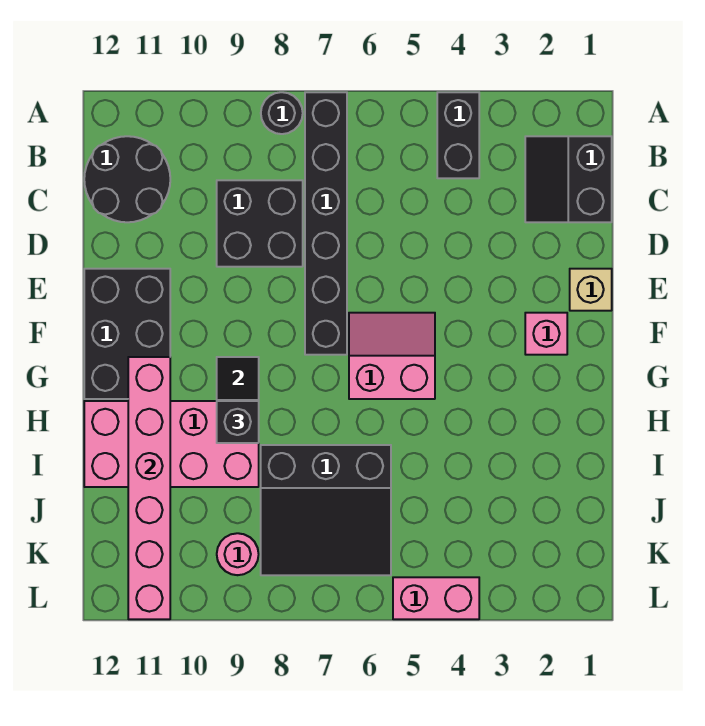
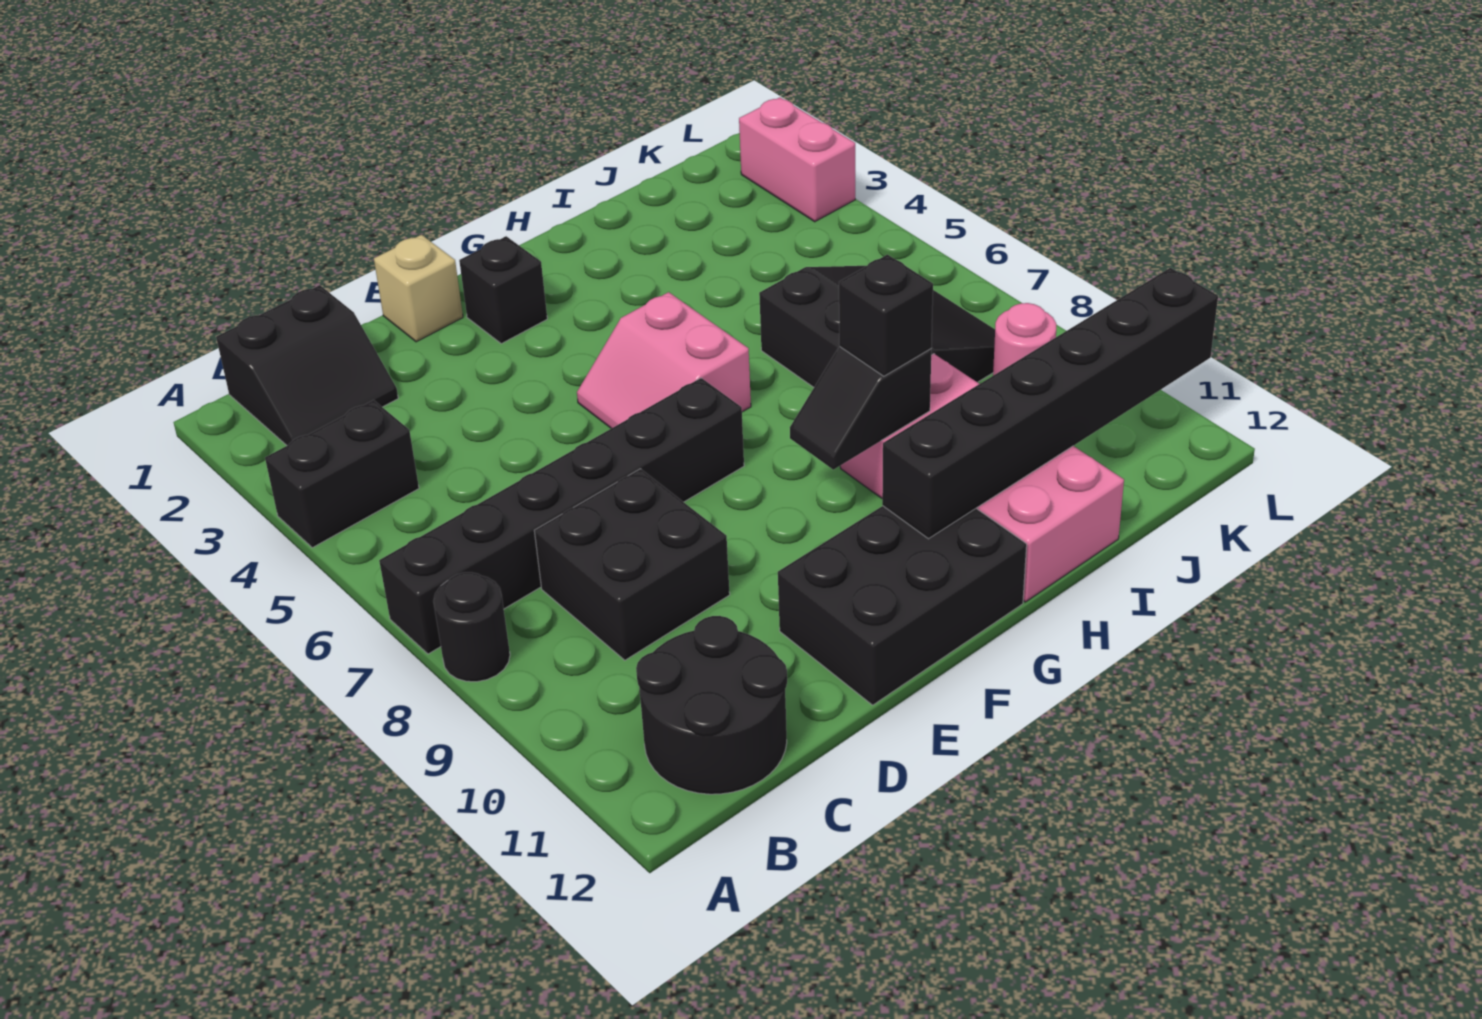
pink 1x1 brick [525,313,567,355] -> black 1x1 brick [459,236,547,344]
pink 1x6 brick [128,357,170,619] -> black 1x6 brick [882,268,1218,539]
pink 1x2 brick [393,577,479,619] -> pink 1x2 brick moved to [739,97,855,222]

